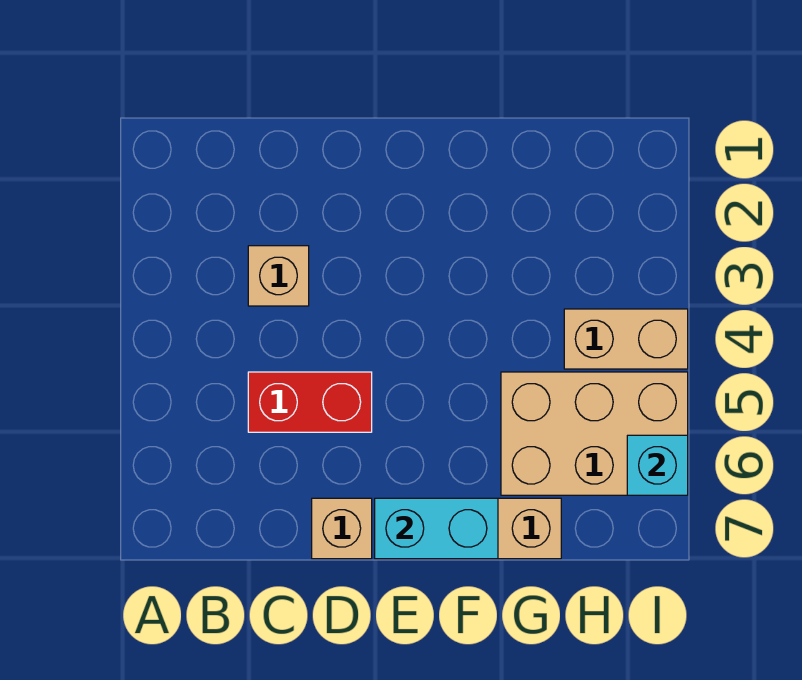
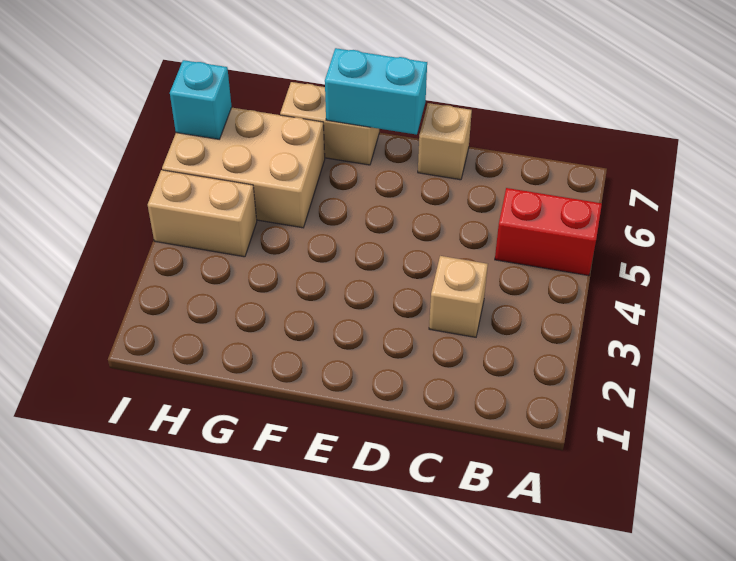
red 1x2 brick [248,372,372,432] -> red 1x2 brick moved to [495,188,602,276]

